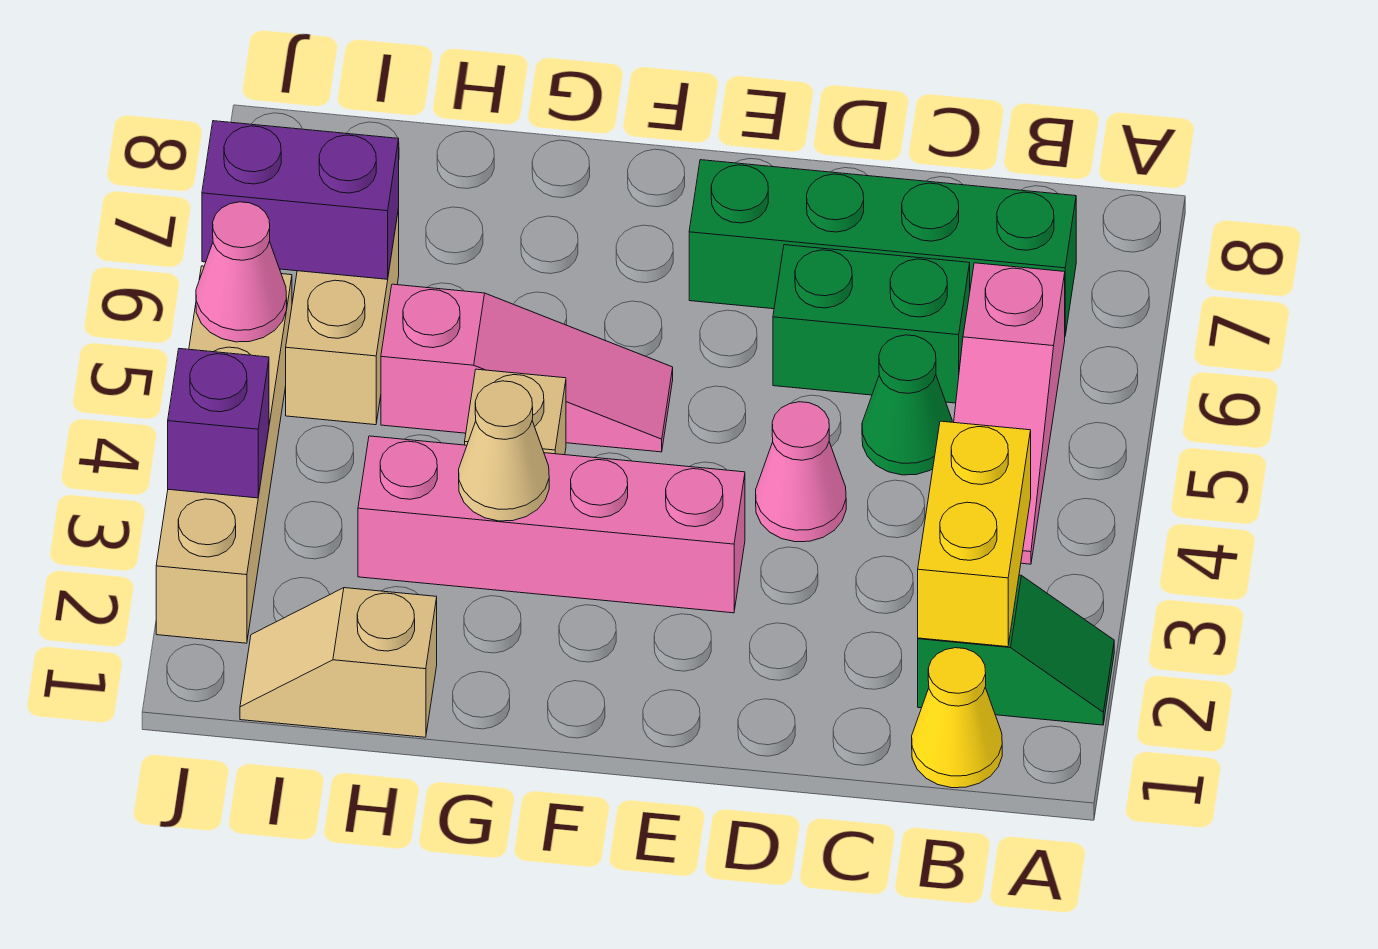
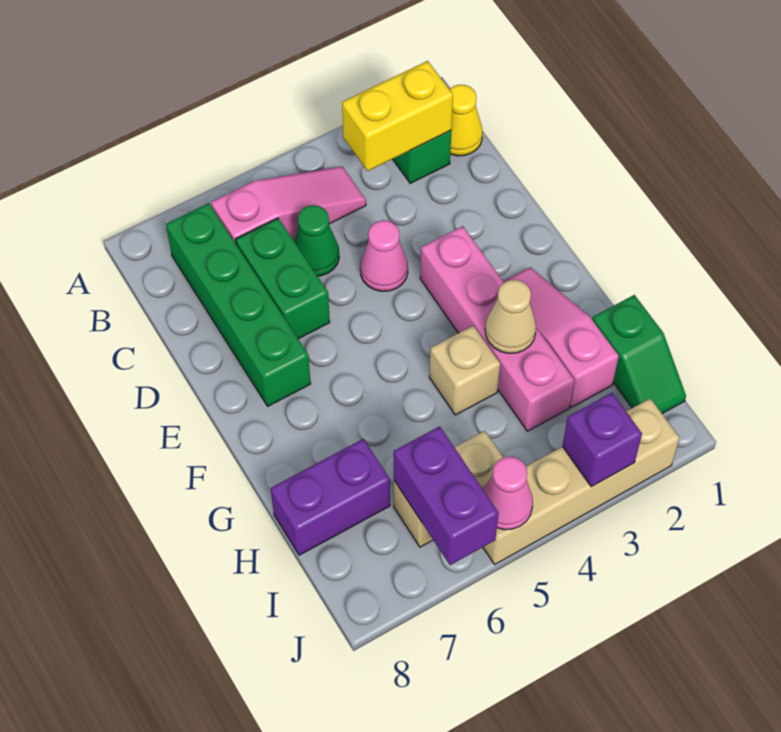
pink 1x3 slope [381,284,673,452] -> pink 1x3 slope moved to [503,267,619,407]
tan 1x2 slope [240,588,437,737] -> green 1x2 slope [592,295,686,414]
none -> purple 1x2 brick [271,439,390,555]

